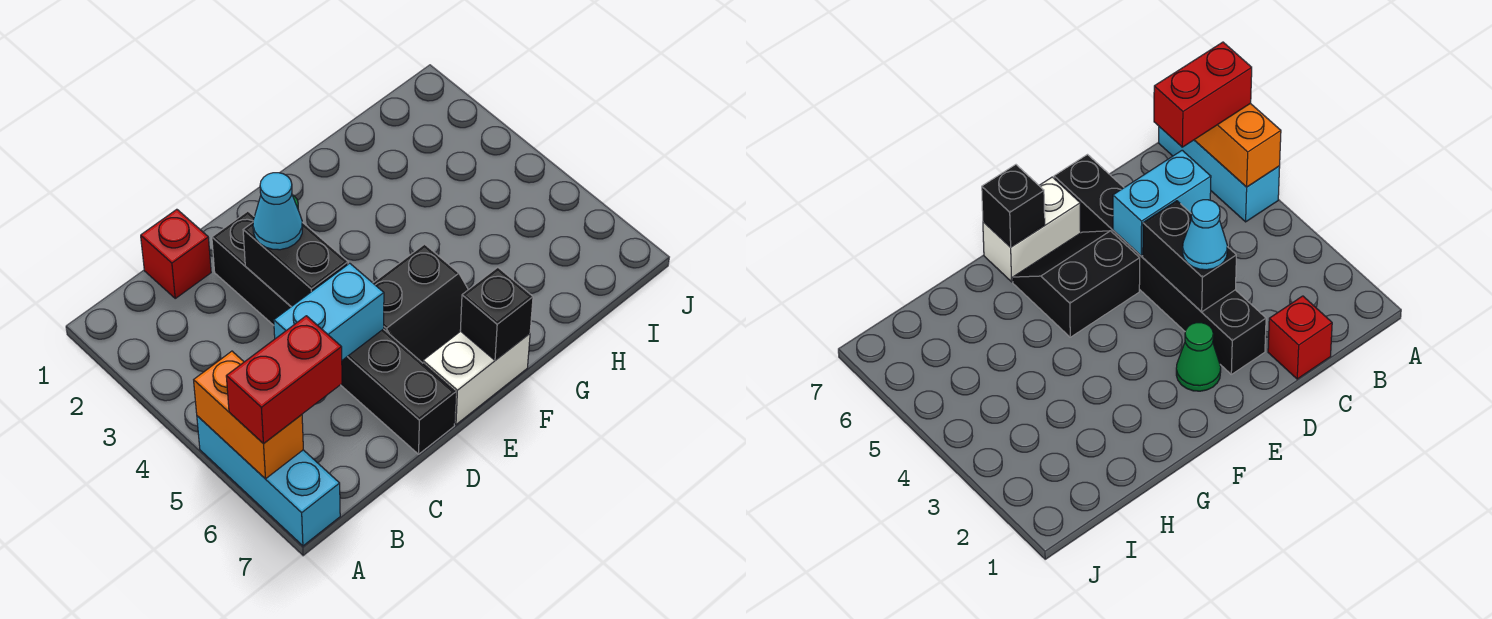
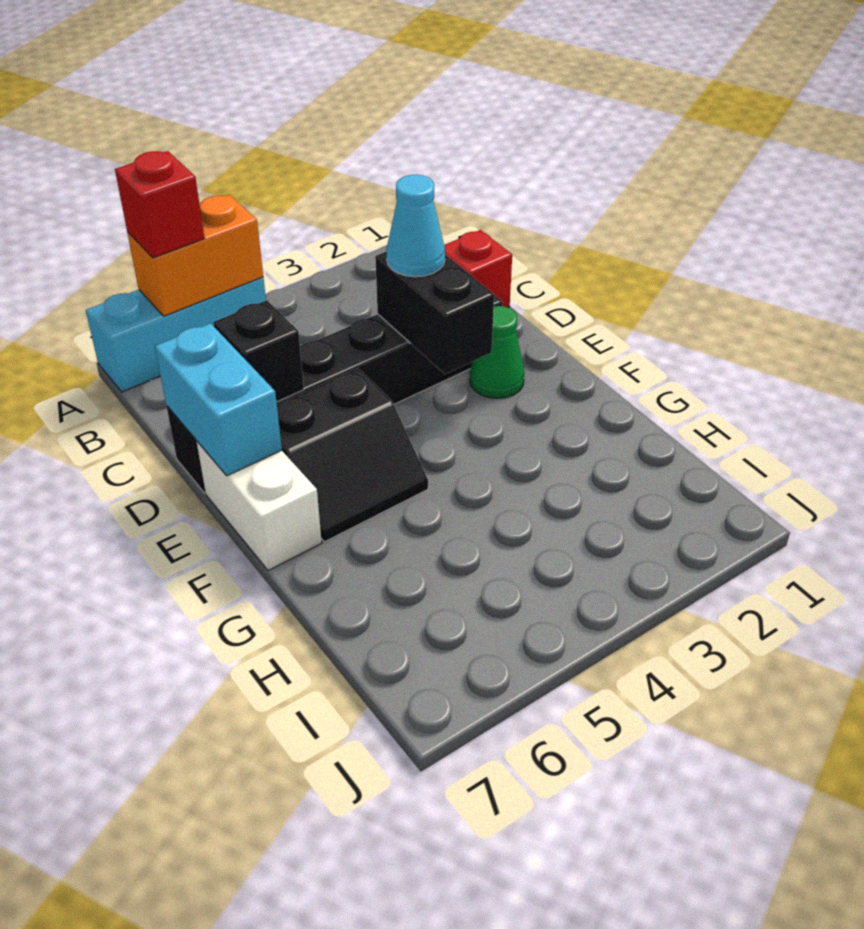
red 1x2 brick [226,316,342,444] -> red 1x1 brick [115,151,204,258]
cyan 1x2 brick [274,263,384,360] -> cyan 1x2 brick moved to [155,323,282,476]
black 1x2 brick [243,222,348,307] -> black 1x2 brick turned to [375,252,494,374]
black 2x2 slope [373,244,468,363] -> black 2x2 slope turned to [277,369,428,542]
black 1x1 brick [460,267,533,360] -> black 1x1 brick moved to [213,300,304,402]

